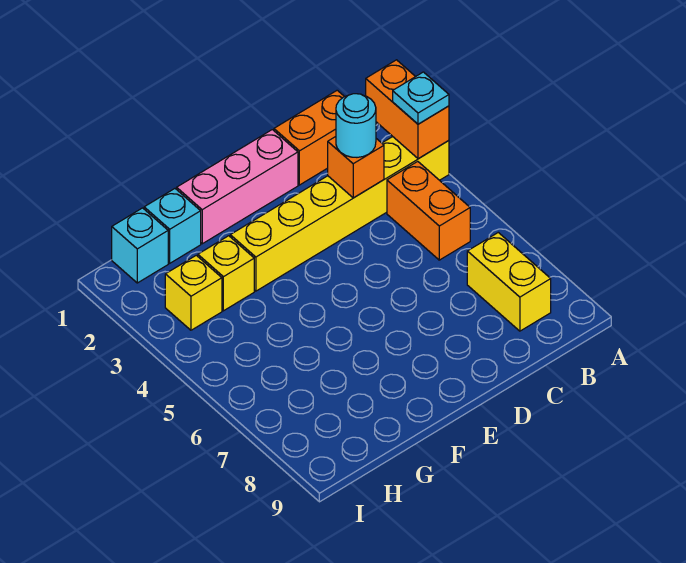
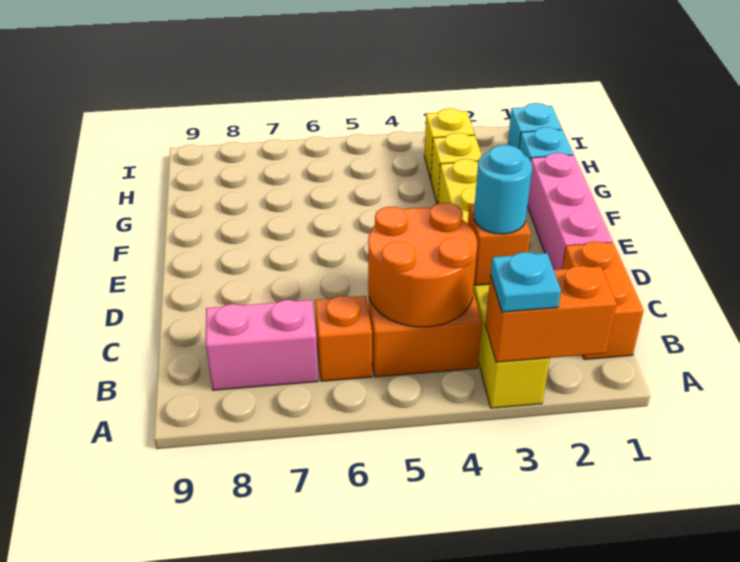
none -> orange 2x2 round brick [368,203,477,327]
none -> orange 1x1 brick [315,296,372,381]
yellow 1x2 brick [467,232,551,331] -> pink 1x2 brick [206,300,318,390]

